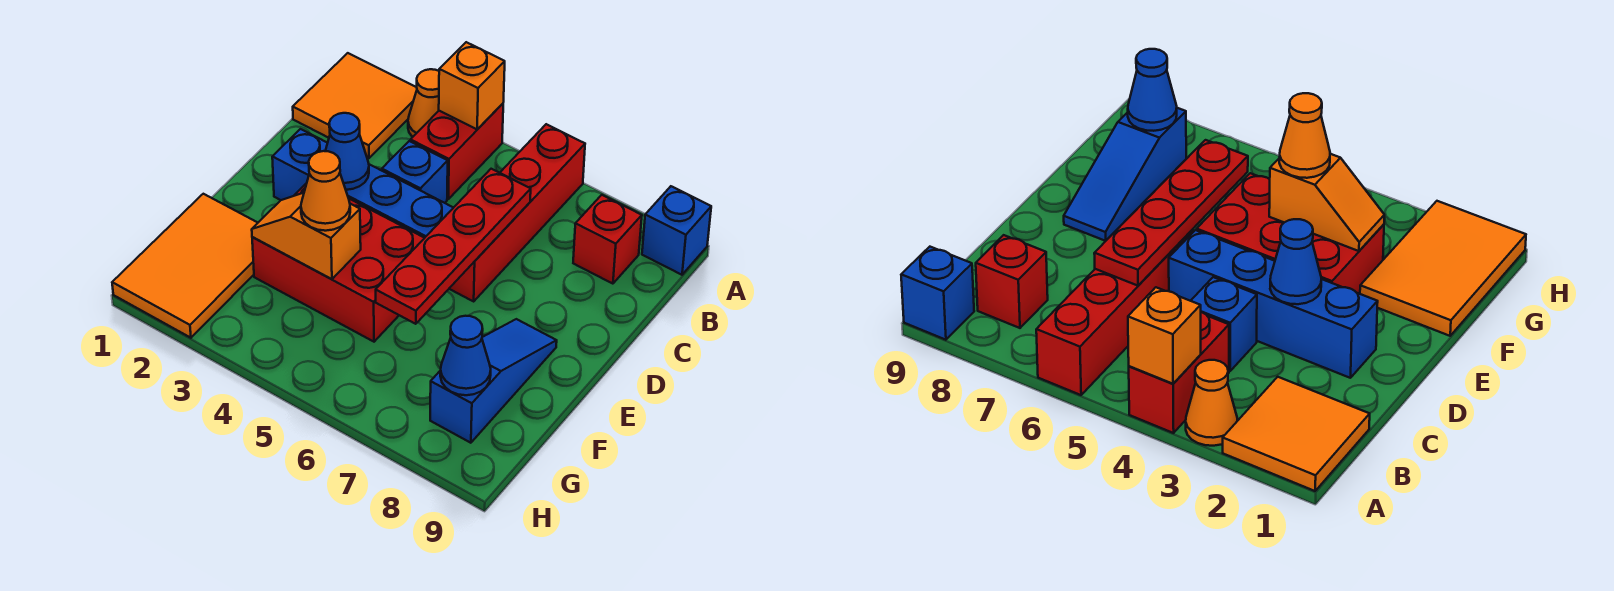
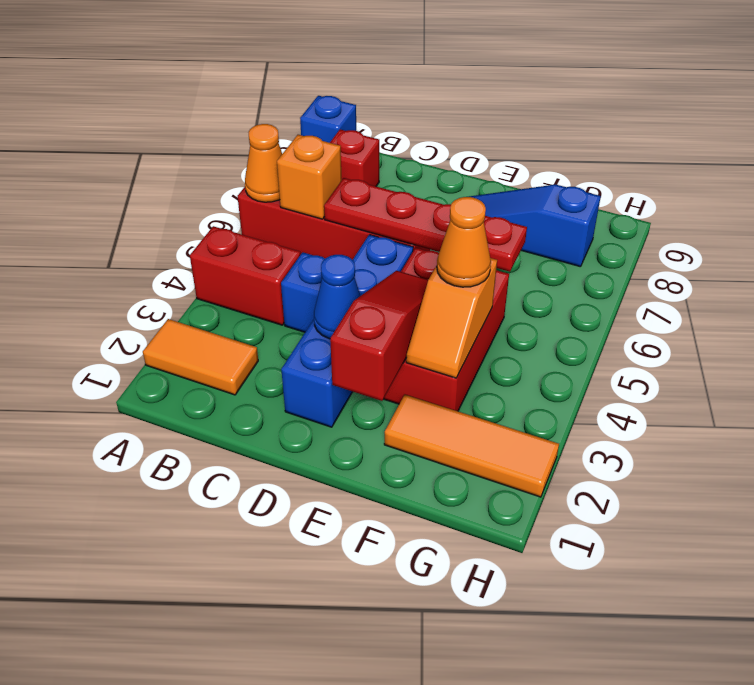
orange 2x2 tile [293,53,417,158] -> orange 1x2 tile [143,319,258,395]
orange 1x1 cone [408,69,439,137] -> orange 1x1 cone moved to [245,124,282,202]
orange 1x1 brick [439,42,505,129] -> orange 1x1 brick moved to [277,135,342,219]
none -> red 1x3 slope [330,271,428,401]
orange 2x3 tile [112,194,258,338] -> orange 1x3 tile [384,395,559,497]
blue 1x1 cone [440,316,491,395] -> none

